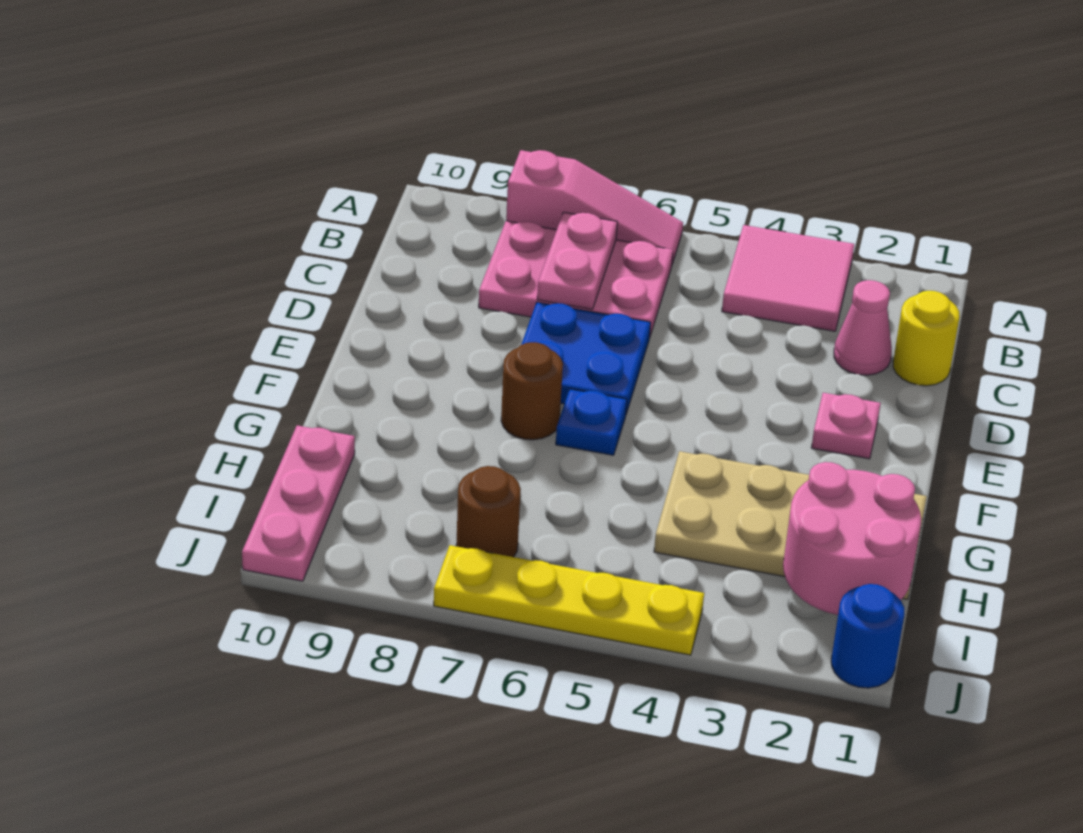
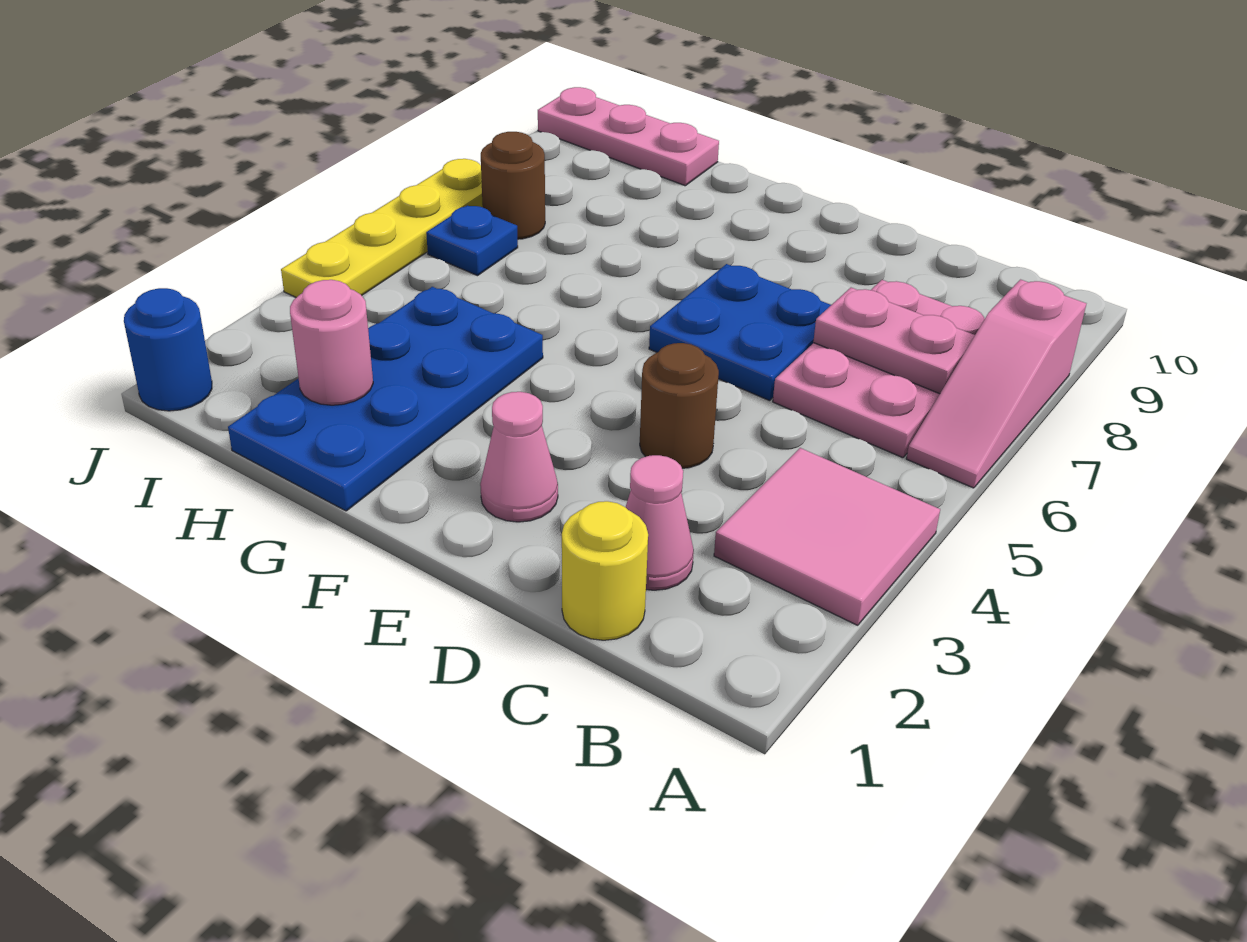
pink 1x1 plate [811,393,881,459] -> pink 1x1 cone [480,392,558,522]
blue 1x1 plate [556,389,627,455] -> blue 1x1 plate moved to [426,205,518,276]
brown 1x1 round brick [501,342,563,440] -> brown 1x1 round brick moved to [640,343,719,468]
tan 2x4 plate [654,451,927,599] -> blue 2x4 plate [228,287,543,511]
pink 2x2 round brick [783,462,921,615] -> pink 1x1 round brick [290,280,373,405]

